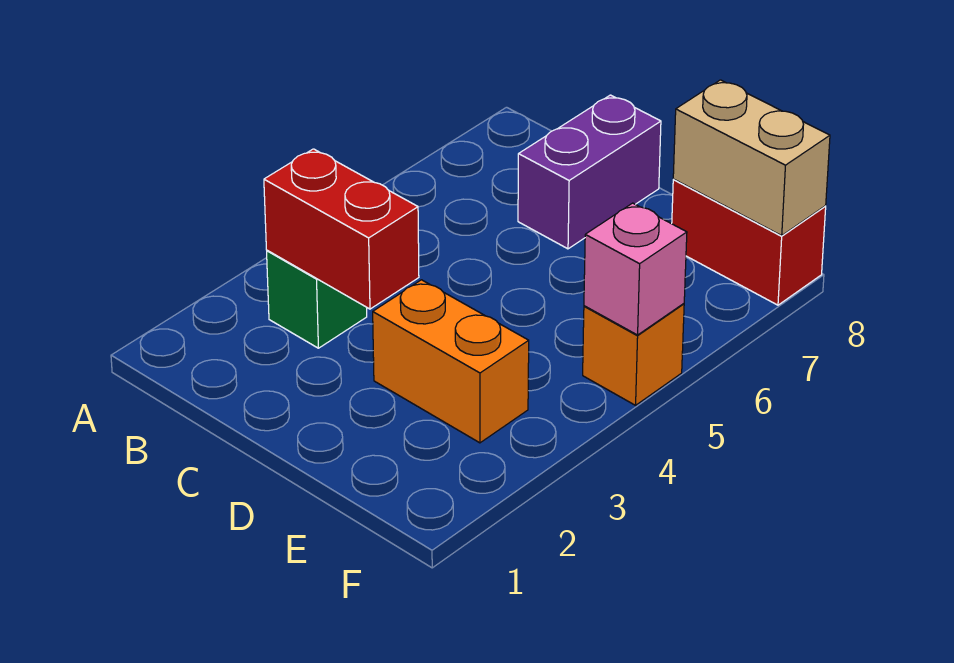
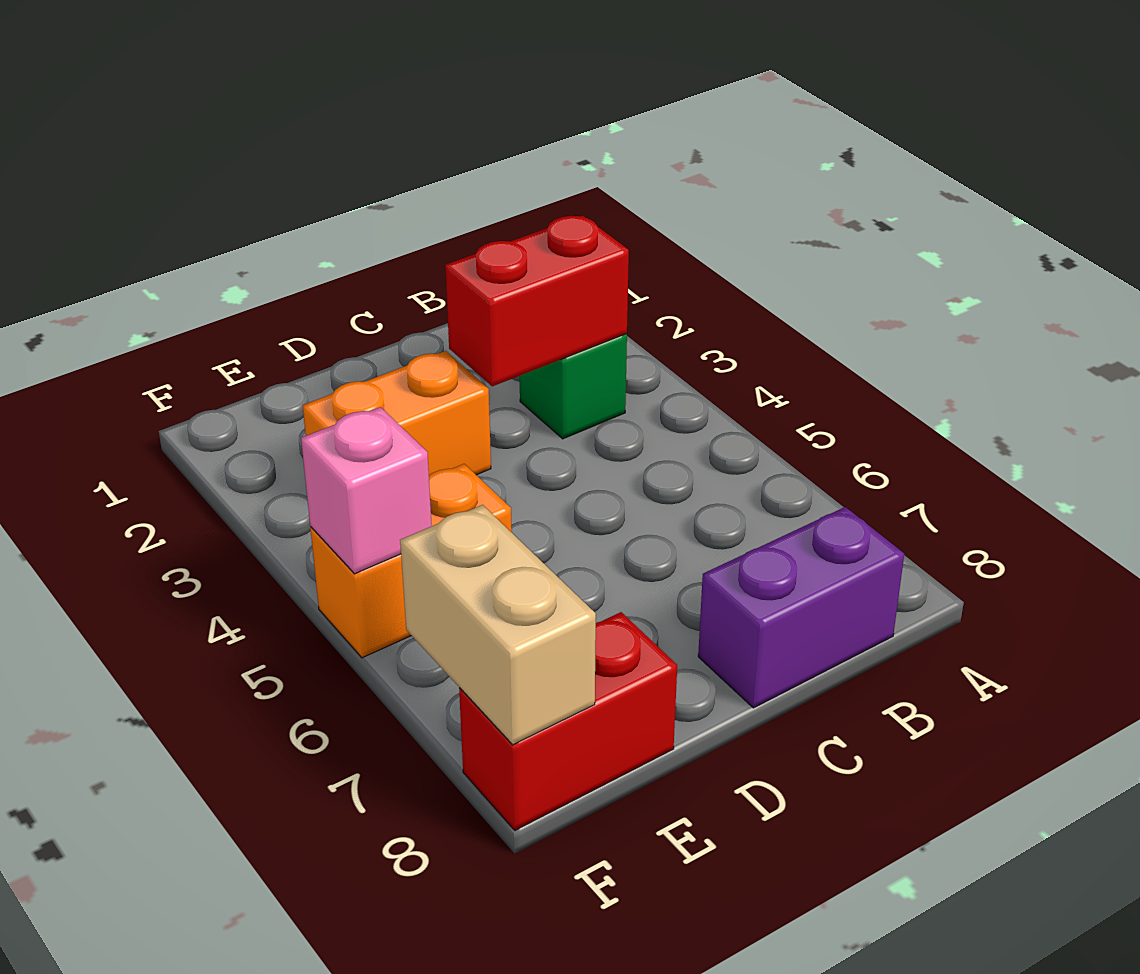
purple 1x2 brick [518,95,661,249] -> purple 1x2 brick turned to [698,507,904,708]
tan 1x2 brick [673,80,830,236] -> tan 1x2 brick turned to [400,505,596,745]
orange 1x1 brick [583,304,684,405] -> orange 1x2 brick [310,464,512,658]

